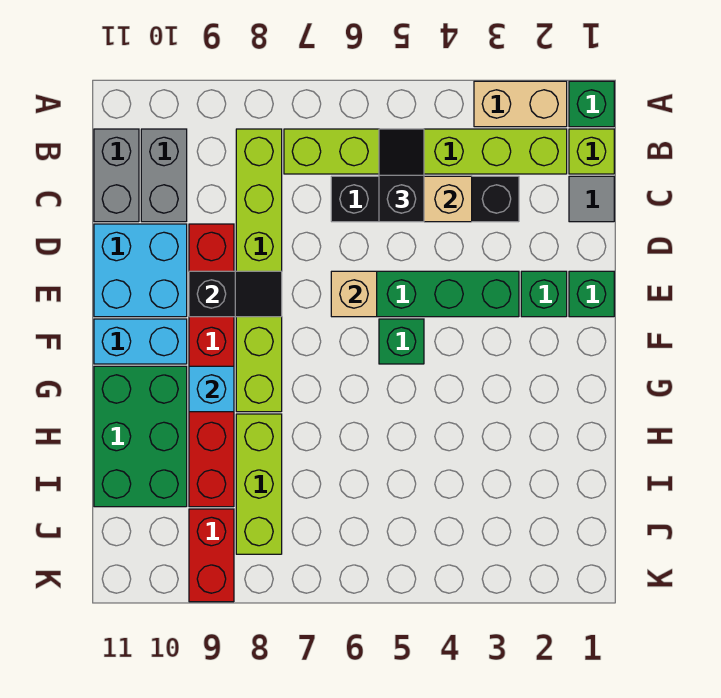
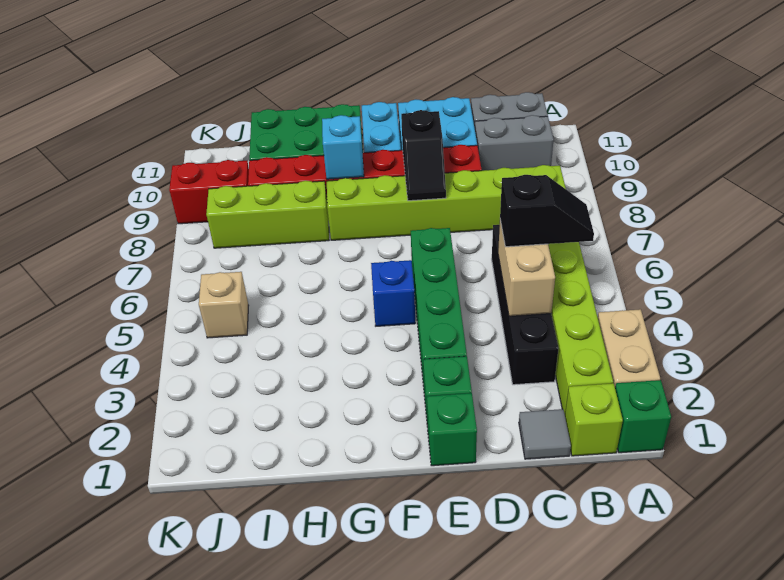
tan 1x1 brick [331,271,377,317] -> tan 1x1 brick moved to [199,272,249,338]
green 1x1 brick [379,319,424,364] -> blue 1x1 brick [371,260,415,326]

